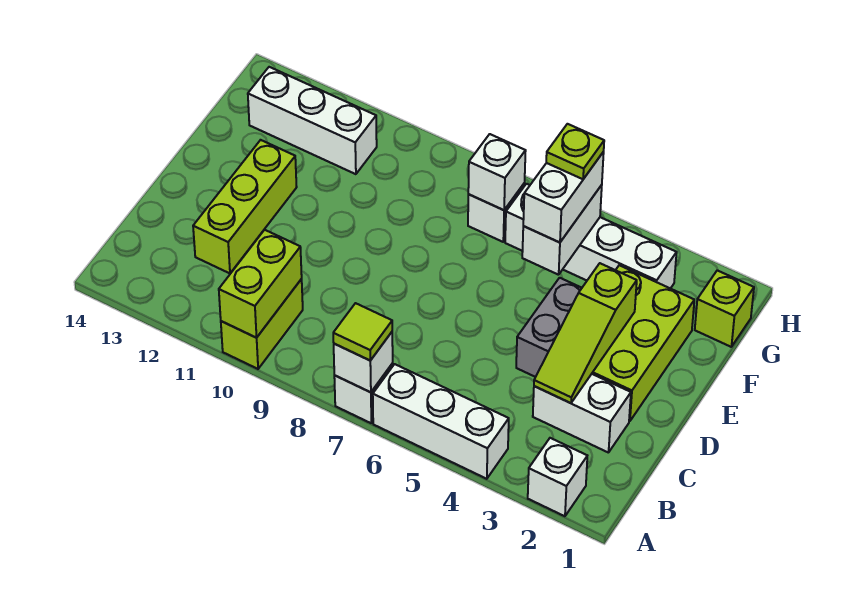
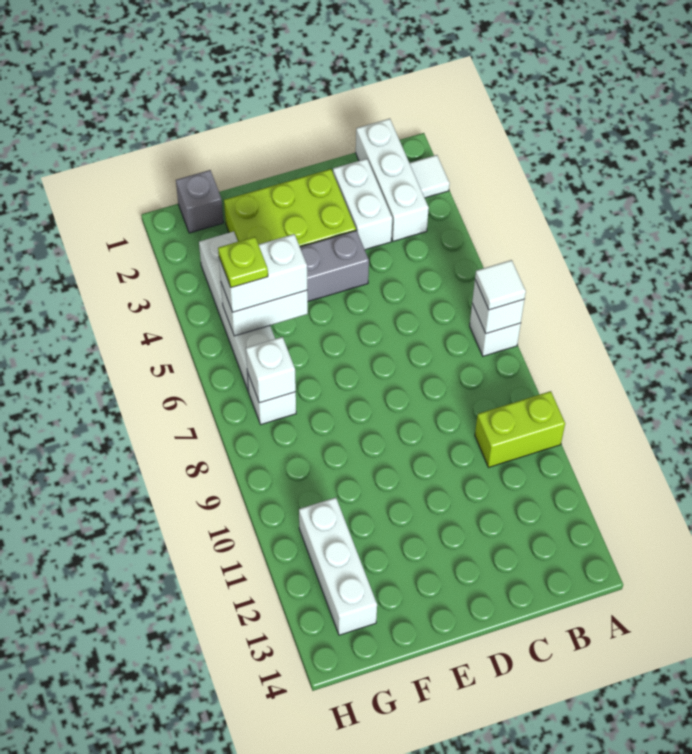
white 1x1 brick [528,438,587,516] -> white 1x1 tile [410,155,450,198]
white 1x3 brick [373,364,509,479] -> white 1x3 brick moved to [356,119,429,241]
lime 1x1 tile [333,303,392,360] -> white 1x1 tile [475,260,526,310]
lime 1x2 brick [219,230,302,338] -> none
lime 1x3 slope [534,263,637,403] -> none
lime 1x3 brick [193,140,297,273] -> none
lime 1x1 brick [695,270,754,347] -> grey 1x1 brick [176,170,223,233]

